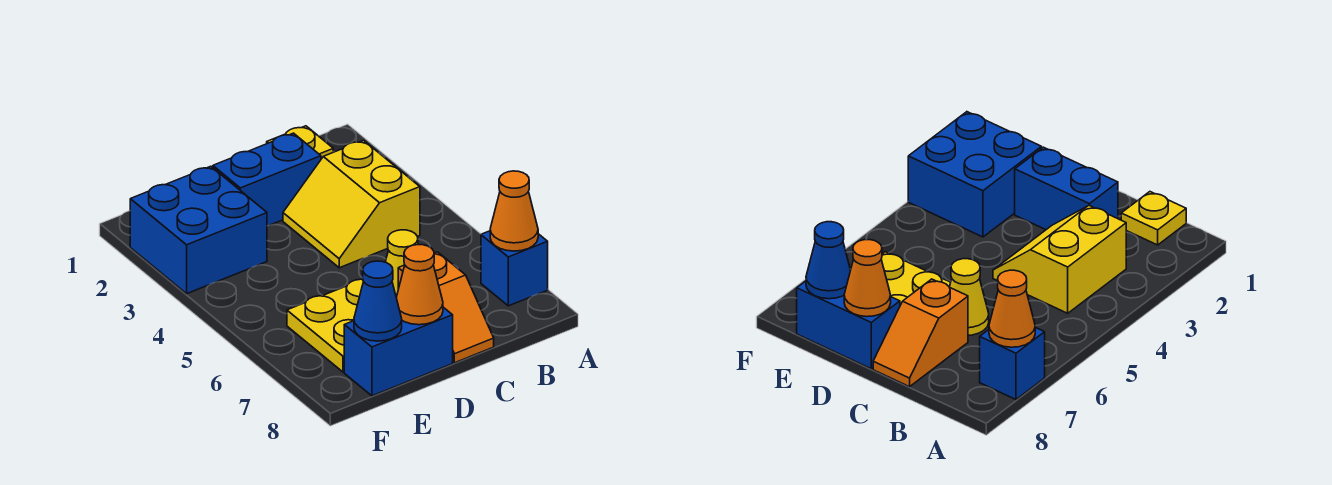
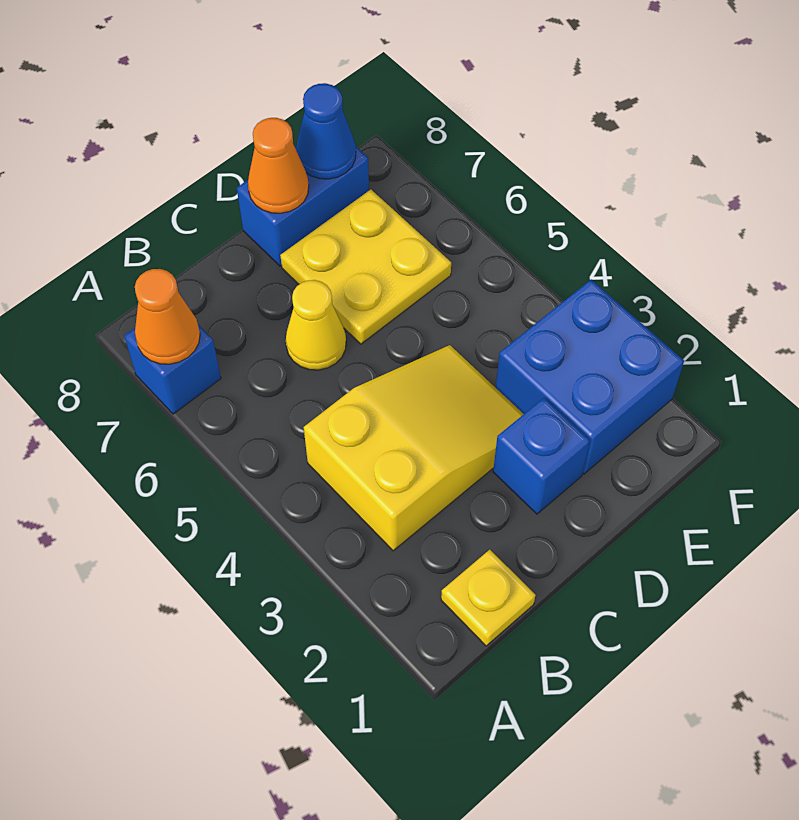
yellow 2x2 slope [283,140,420,268] -> yellow 2x3 slope [304,345,524,551]
blue 1x2 brick [213,133,321,226] -> blue 1x1 brick [493,398,590,514]
orange 1x2 slope [398,252,494,363] -> none

